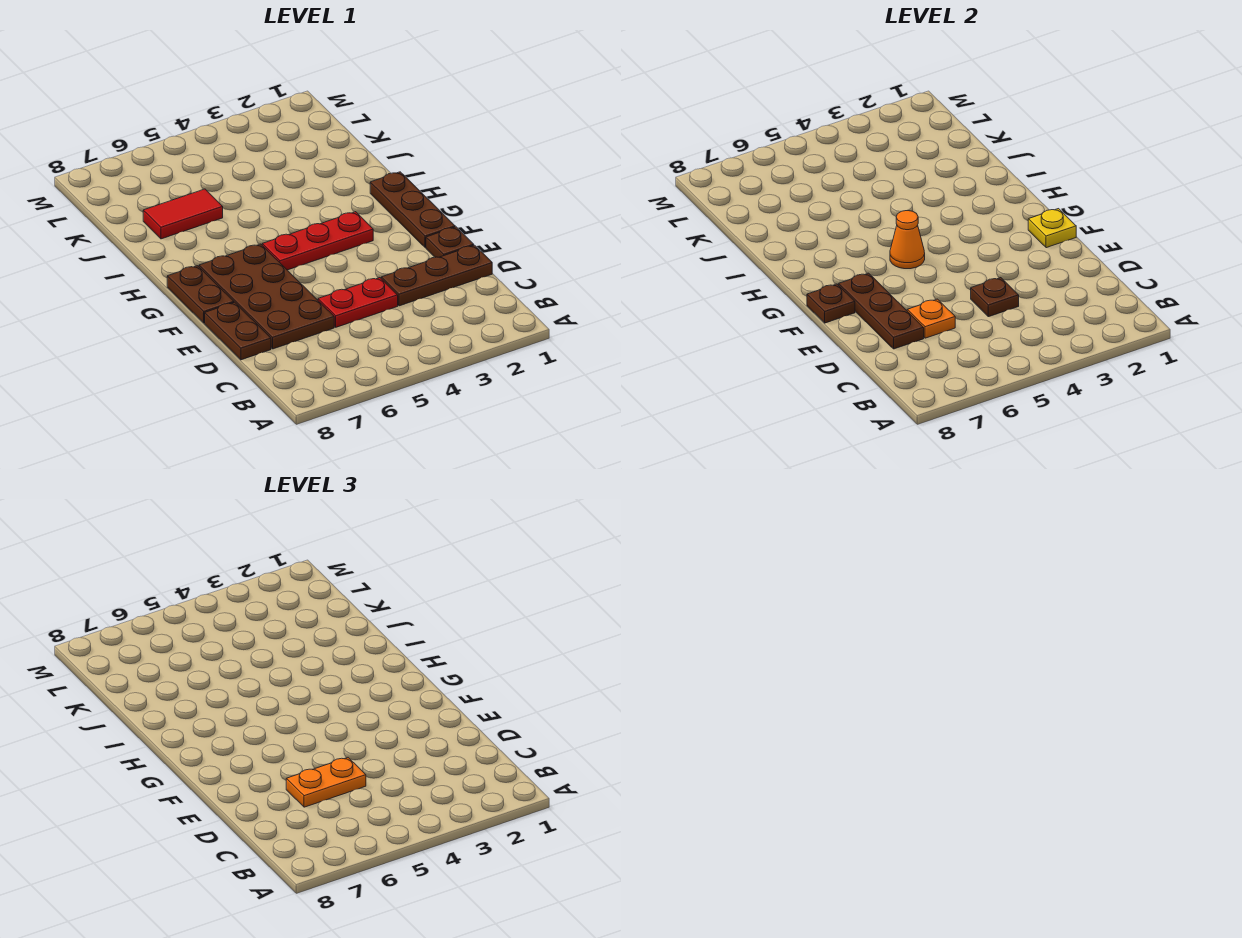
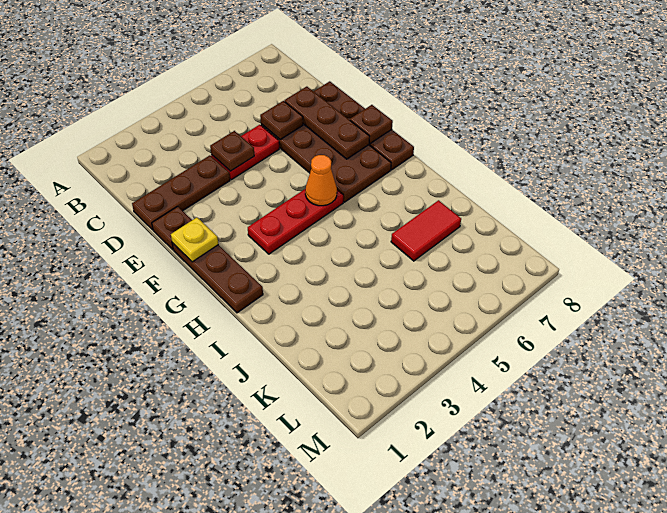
orange 1x2 plate [286,758,366,807] -> none
orange 1x1 plate [907,299,955,338] -> brown 1x1 plate [260,101,303,139]

